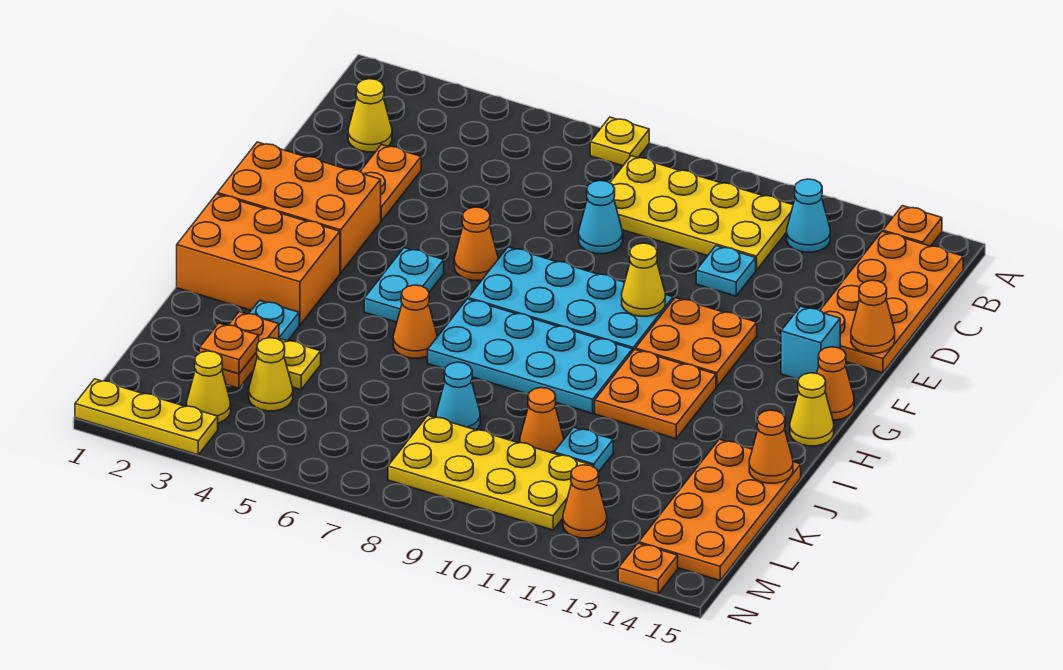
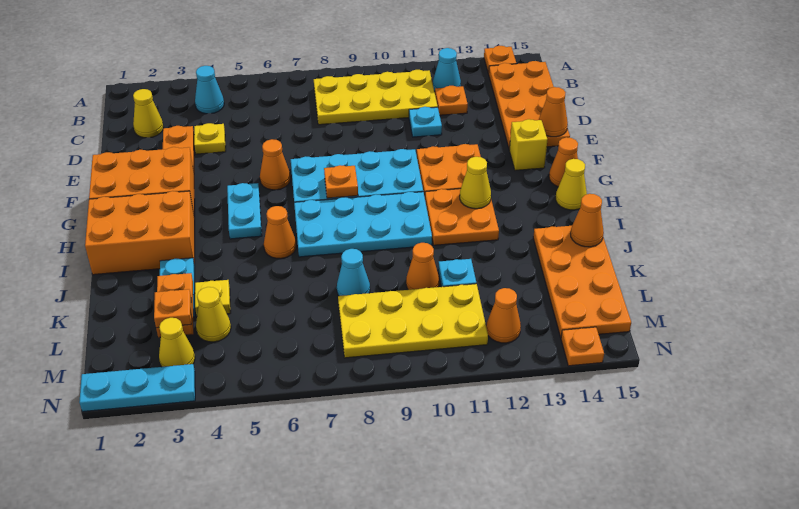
yellow 1x1 plate [590,117,649,166] -> yellow 1x1 plate moved to [194,123,226,154]
none -> orange 1x1 plate [435,86,468,115]
cyan 1x1 cone [579,181,623,254] -> cyan 1x1 cone moved to [195,66,224,114]
yellow 1x1 cone [622,243,665,316] -> yellow 1x1 cone moved to [460,157,491,209]
cyan 1x1 brick [781,306,840,379] -> yellow 1x1 brick [509,119,547,170]
none -> orange 1x1 plate [324,165,358,198]
yellow 1x3 plate [75,379,218,455] -> cyan 1x3 plate [79,364,195,412]

